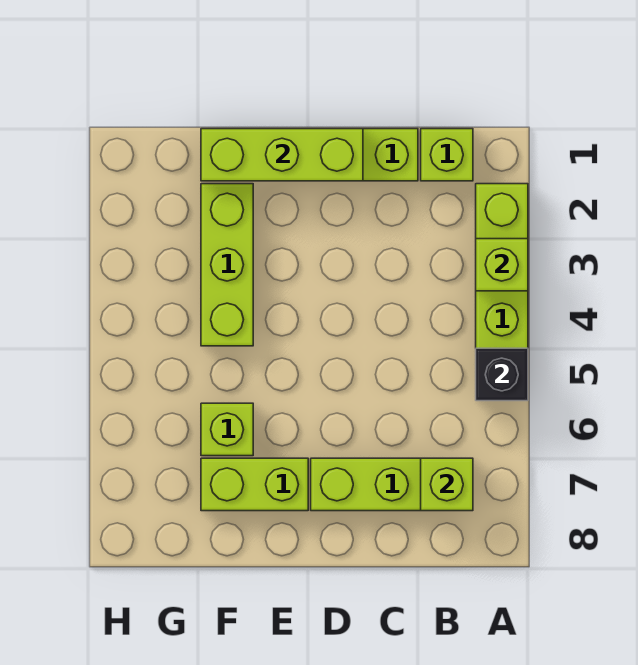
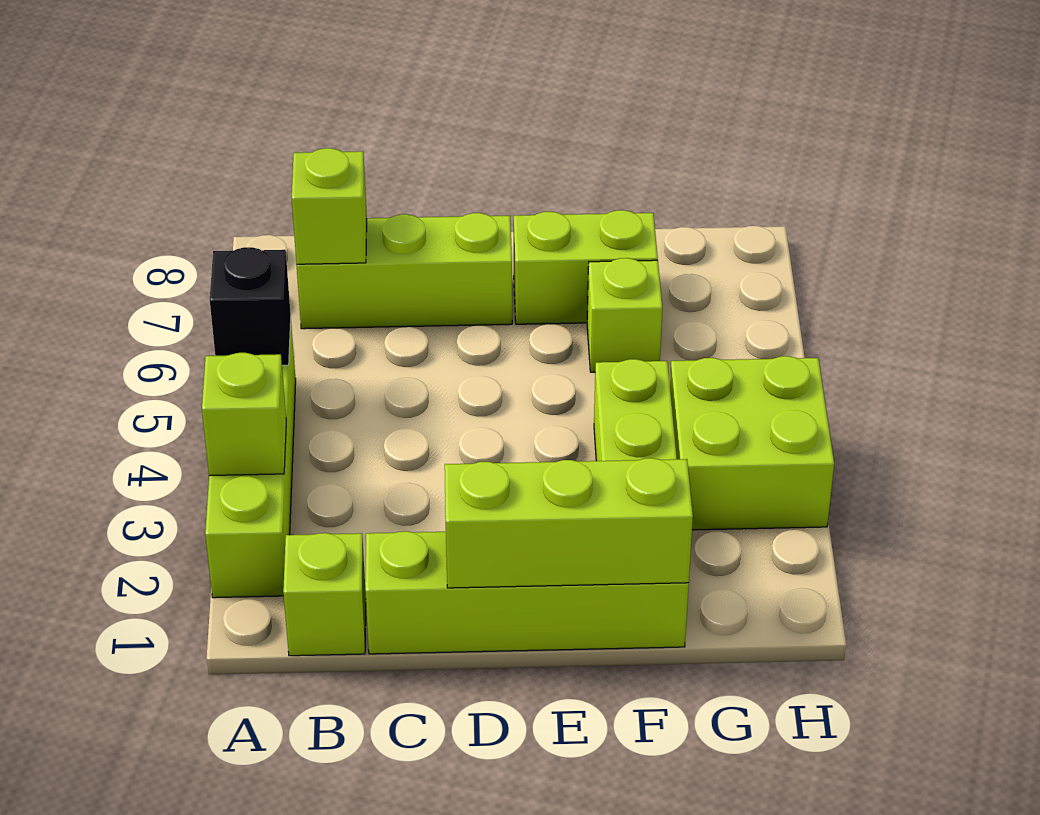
none -> lime 2x2 brick [670,356,834,530]

